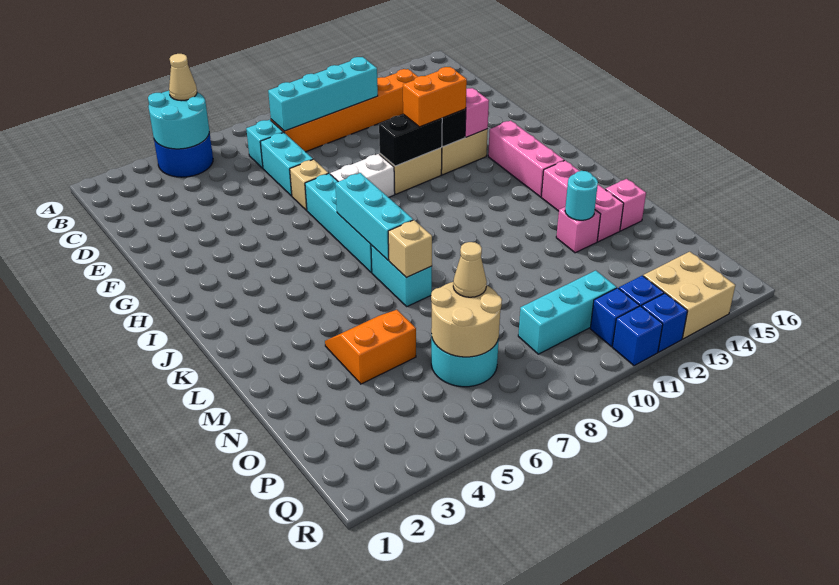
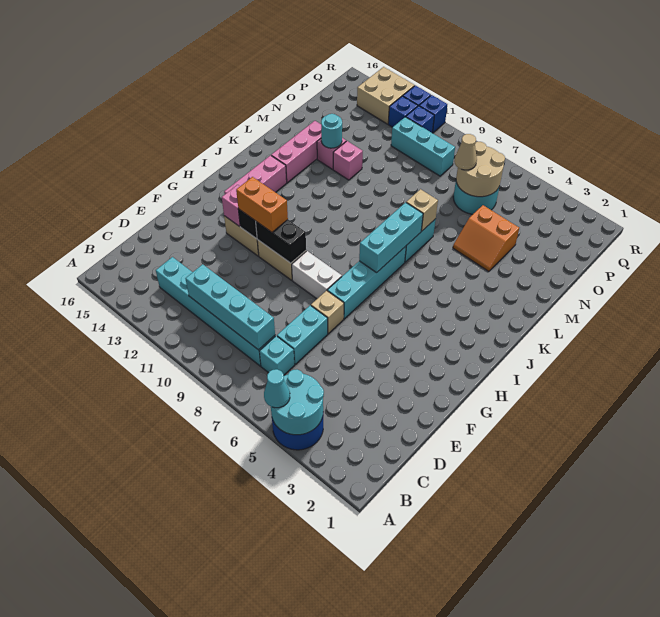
tan 1x1 cone [169,54,197,101] -> cyan 1x1 cone [264,369,290,408]
orange 1x6 brick [271,69,418,152] -> cyan 1x6 brick [156,257,275,366]
pink 1x1 brick [605,179,646,231] -> pink 1x1 brick moved to [333,141,363,180]

